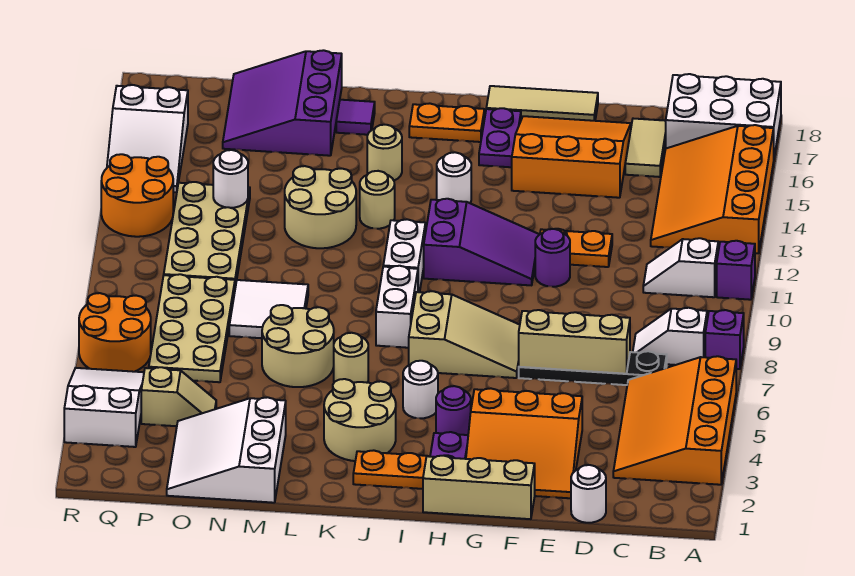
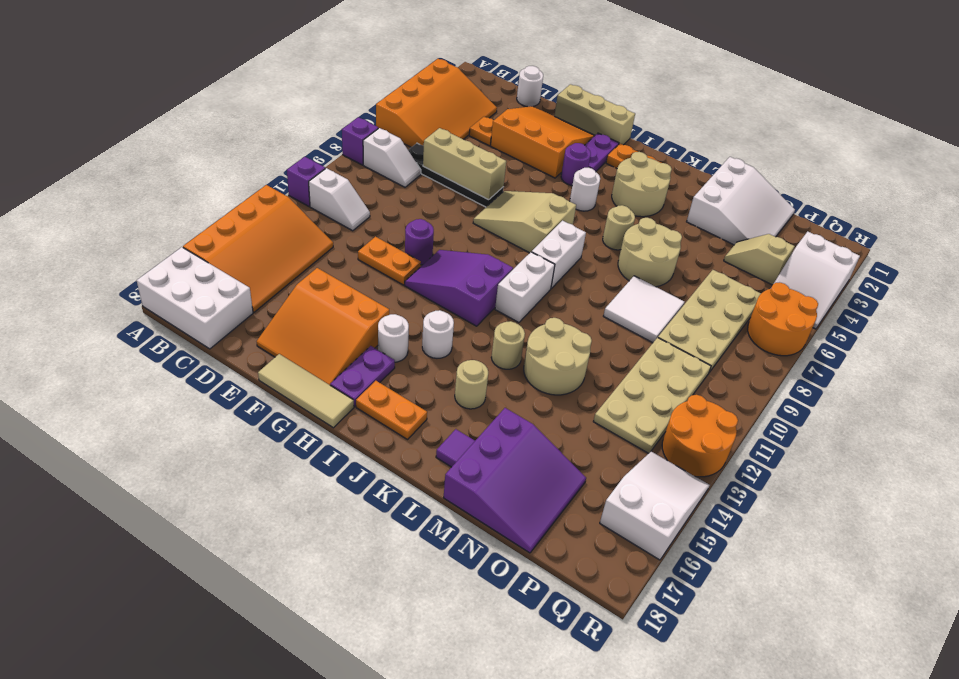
none -> orange 1x1 plate [469,117,494,146]
tan 1x2 tile [625,119,666,177] -> none
white 1x1 round brick [213,150,248,208] -> white 1x1 round brick moved to [378,314,409,362]

